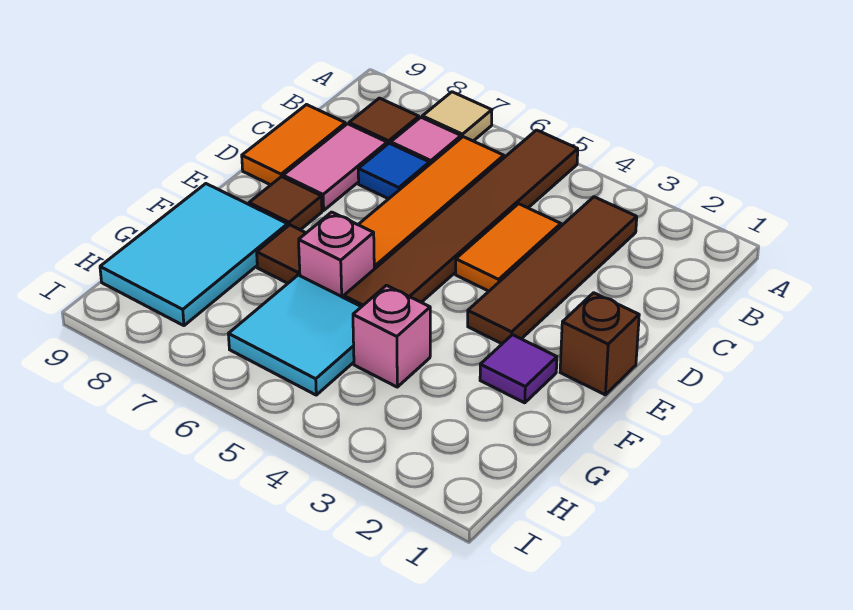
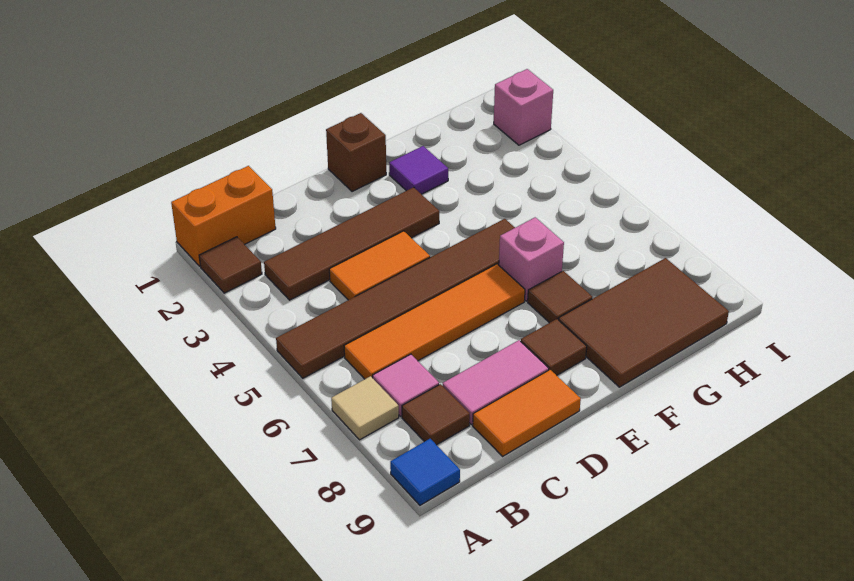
none -> orange 1x2 brick [171,166,276,266]
none -> brown 1x1 tile [199,237,262,293]
blue 1x1 tile [358,143,429,199] -> blue 1x1 tile moved to [390,439,460,505]
cyan 2x3 tile [100,184,288,326] -> brown 2x3 tile [559,258,729,387]
pink 1x1 brick [353,285,430,387] -> pink 1x1 brick moved to [494,69,553,145]
cyan 2x2 tile [228,275,361,395] -> none

